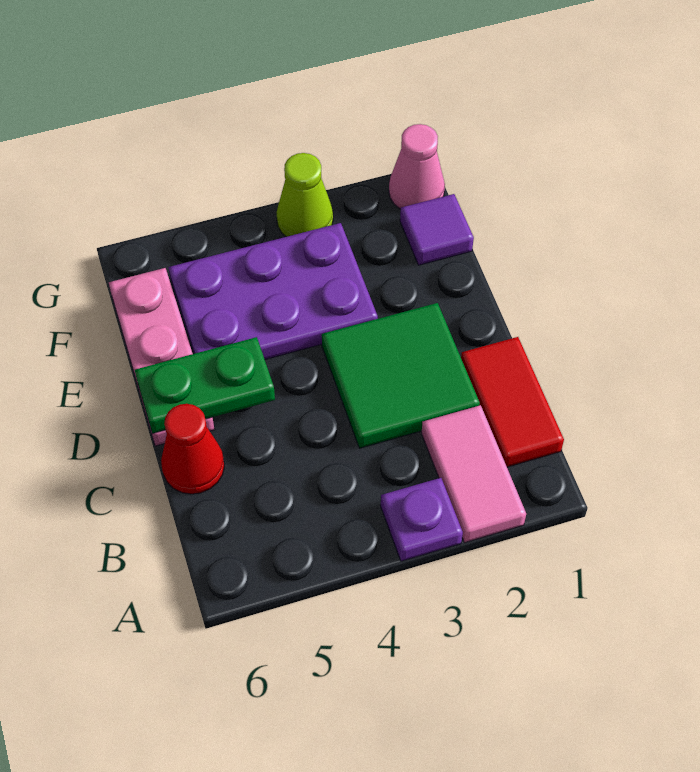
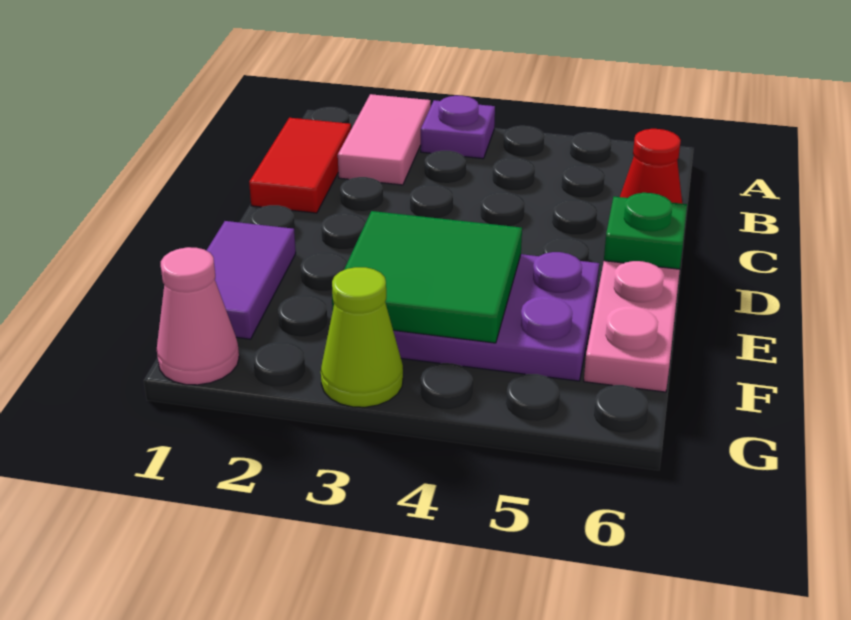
green 2x2 tile [322,303,480,448] -> green 2x2 tile moved to [332,211,522,343]
green 1x2 plate [135,337,275,434] -> green 1x1 plate [604,193,687,269]
purple 1x1 tile [400,194,474,265] -> purple 1x2 tile [206,221,296,339]

